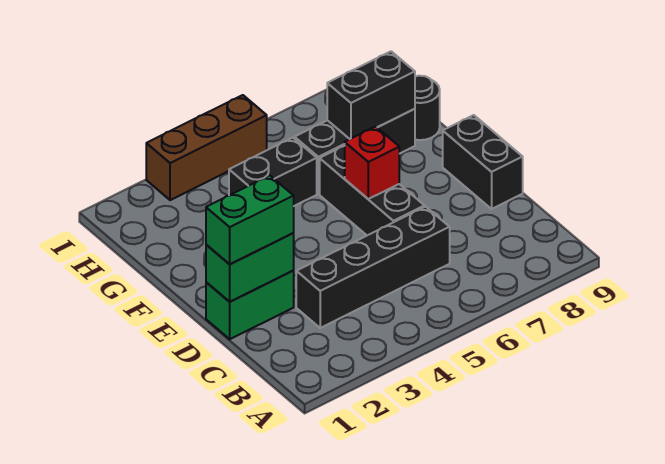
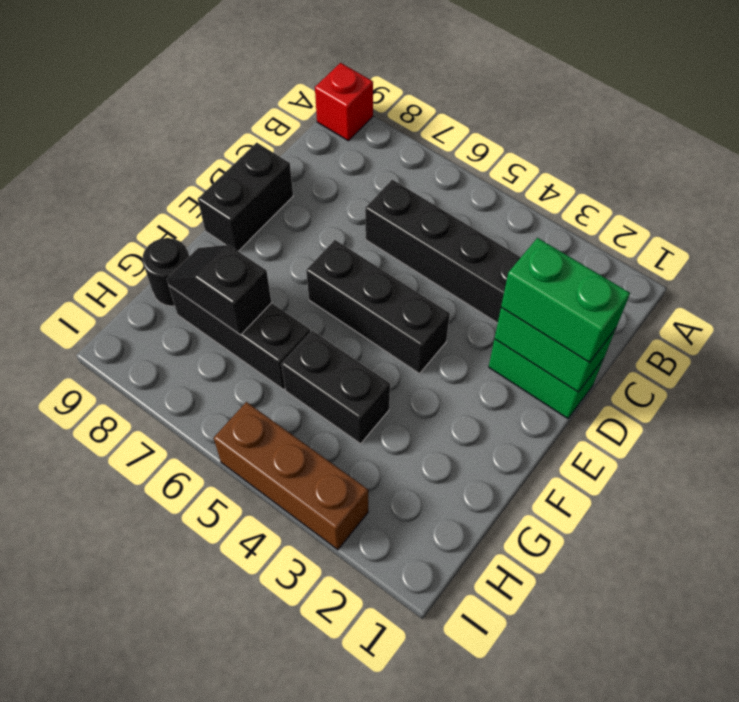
black 1x3 brick [320,146,424,235] -> black 1x3 brick turned to [306,240,450,374]
red 1x1 brick [345,126,399,199] -> red 1x1 brick moved to [315,63,373,141]
black 1x2 brick [327,51,415,139] -> black 1x2 slope [167,245,272,335]

